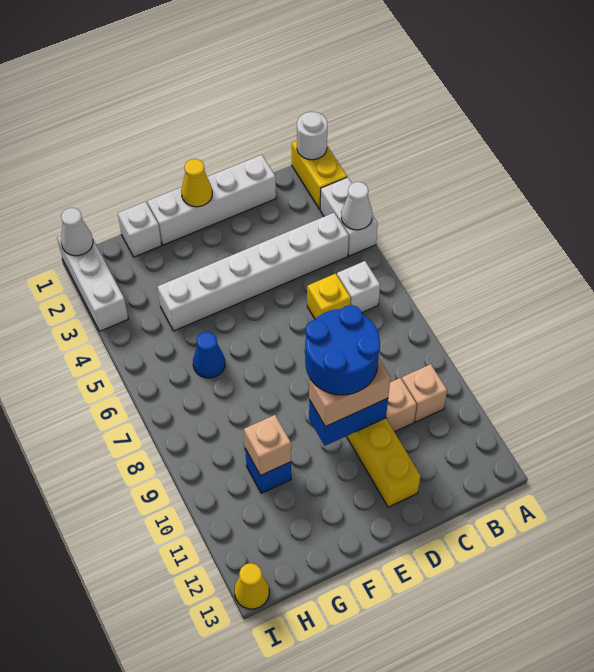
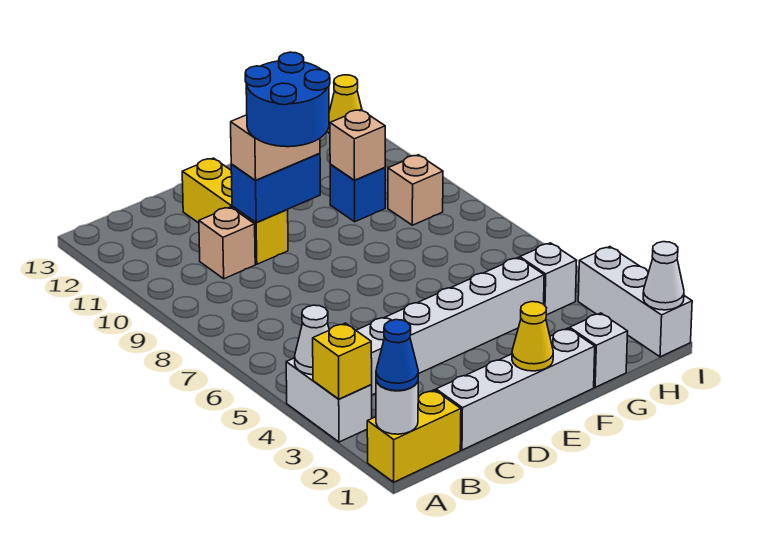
yellow 1x2 brick [292,141,347,209] -> yellow 1x2 brick turned to [367,390,461,482]
white 1x1 brick [337,261,380,313] -> white 1x1 brick moved to [520,243,577,315]
tan 1x1 brick [402,364,447,422] -> tan 1x1 brick moved to [388,155,443,225]
yellow 1x1 brick [307,274,351,319] -> yellow 1x1 brick moved to [313,323,372,399]
blue 1x1 cone [193,332,225,378] -> blue 1x1 cone moved to [376,320,418,391]

